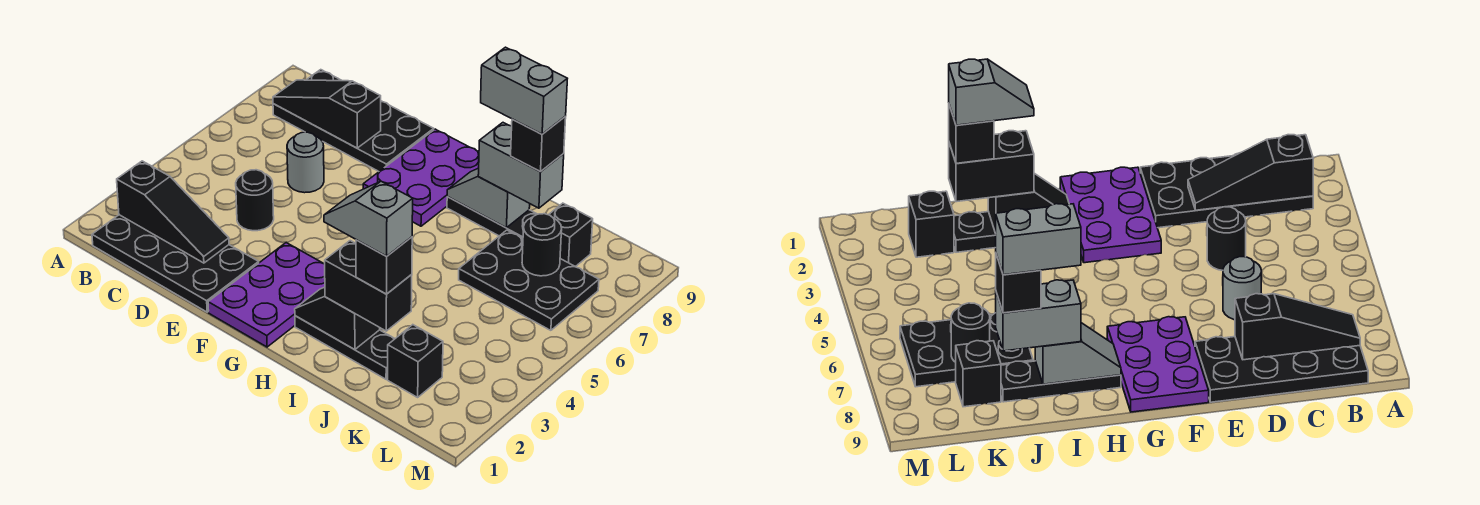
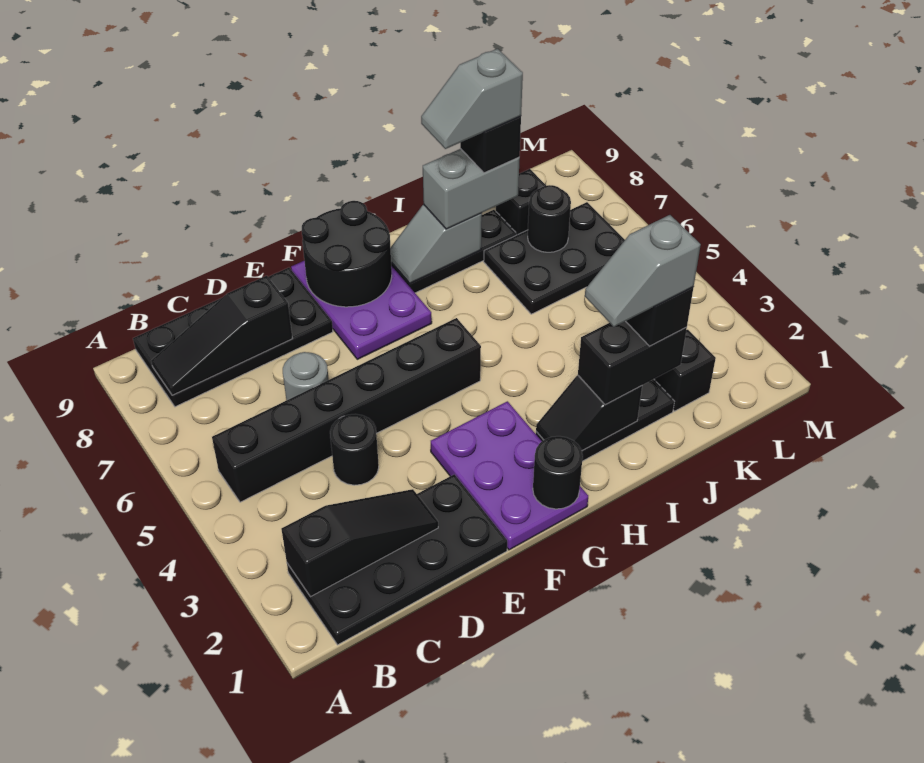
none -> black 1x6 brick [212,318,481,502]
none -> black 2x2 round brick [302,201,392,307]
none -> black 1x1 round brick [533,436,583,509]
grey 1x2 brick [481,47,567,134] -> grey 1x2 slope [421,49,523,149]

